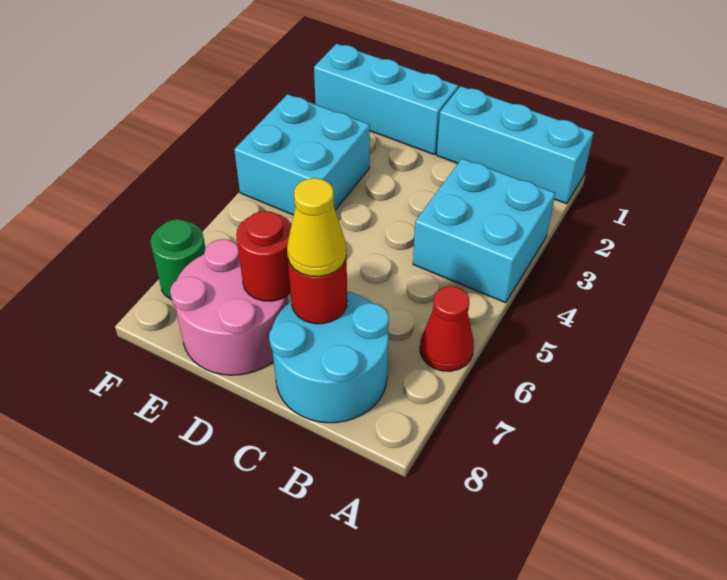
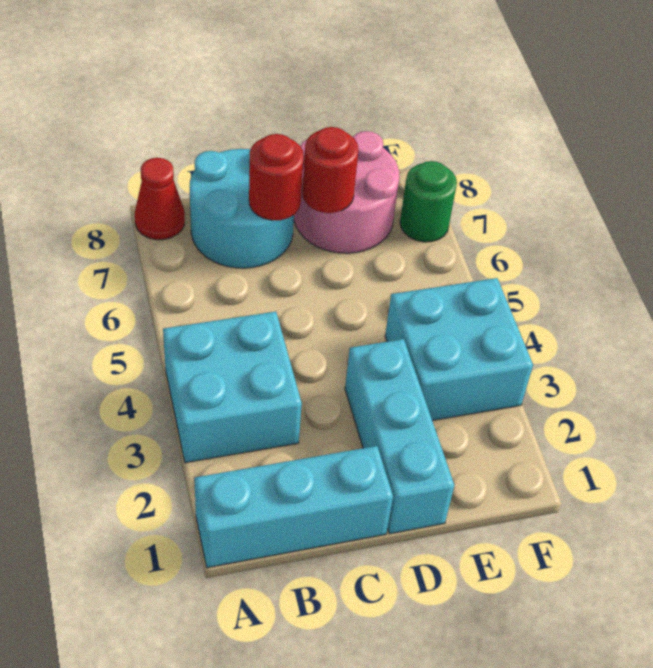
red 1x1 cone [420,286,474,371] -> red 1x1 cone moved to [135,158,185,240]
yellow 1x1 cone [287,178,346,277] -> none
cyan 1x3 brick [314,44,458,155] -> cyan 1x3 brick turned to [345,339,454,534]

